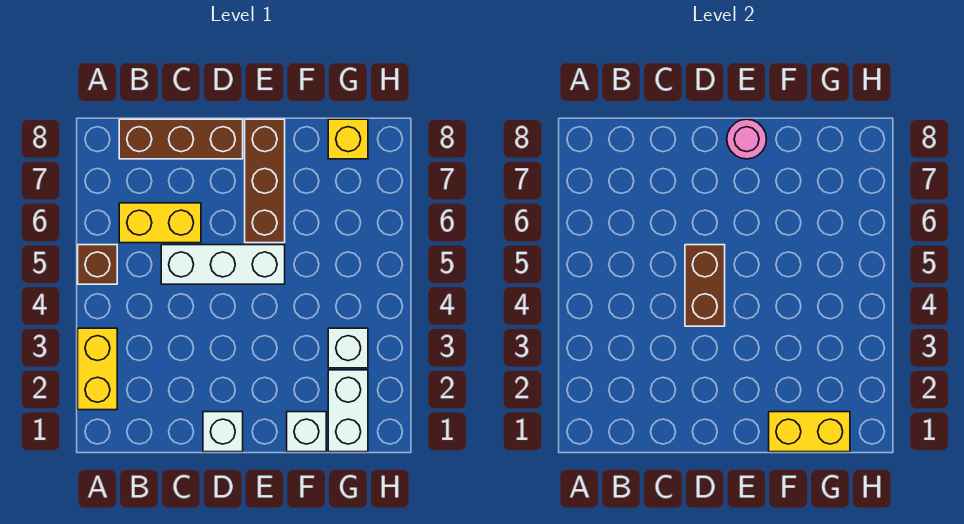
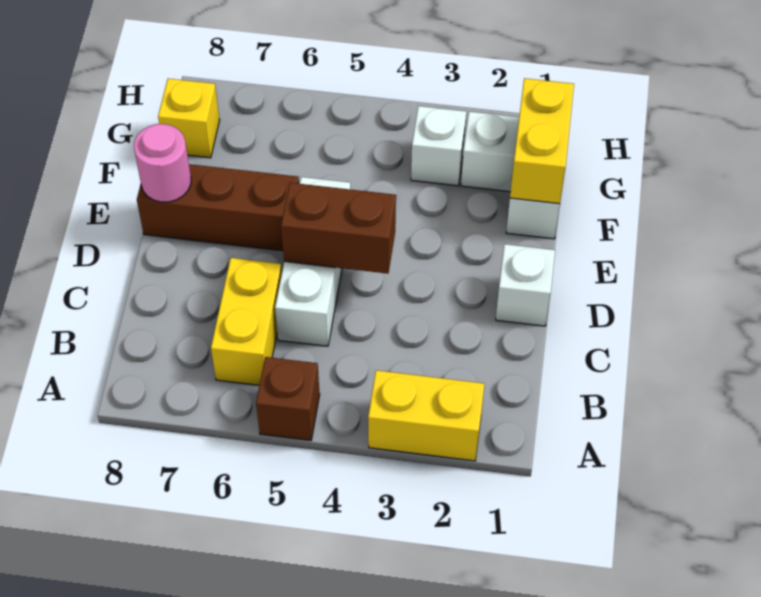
brown 1x3 brick [119,119,243,159] -> none

